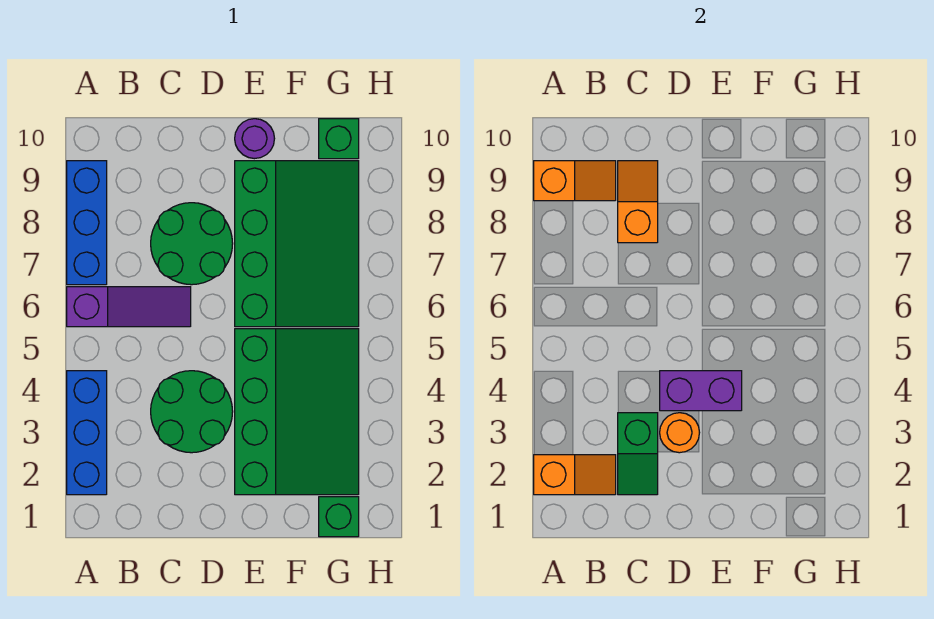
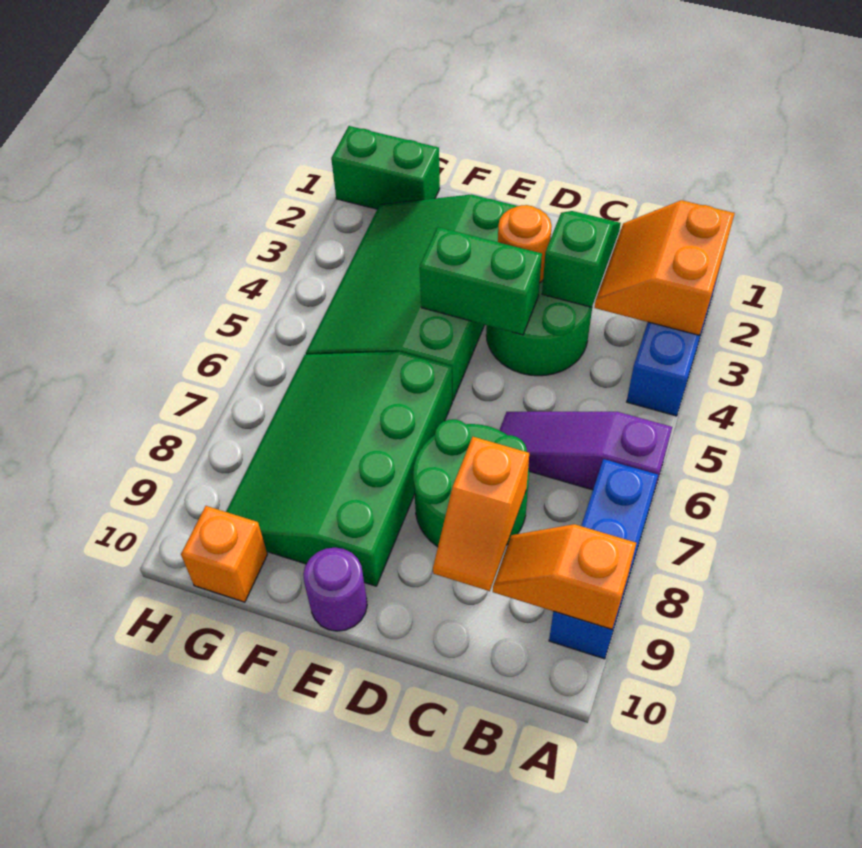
orange 1x2 slope [534,455,616,495] -> orange 2x2 slope [594,200,735,335]
purple 1x2 brick [660,371,742,411] -> green 1x2 brick [420,227,542,335]
green 1x1 brick [319,497,359,537] -> green 1x2 brick [331,126,440,209]
green 1x1 brick [319,119,359,159] -> orange 1x1 brick [181,506,267,602]

